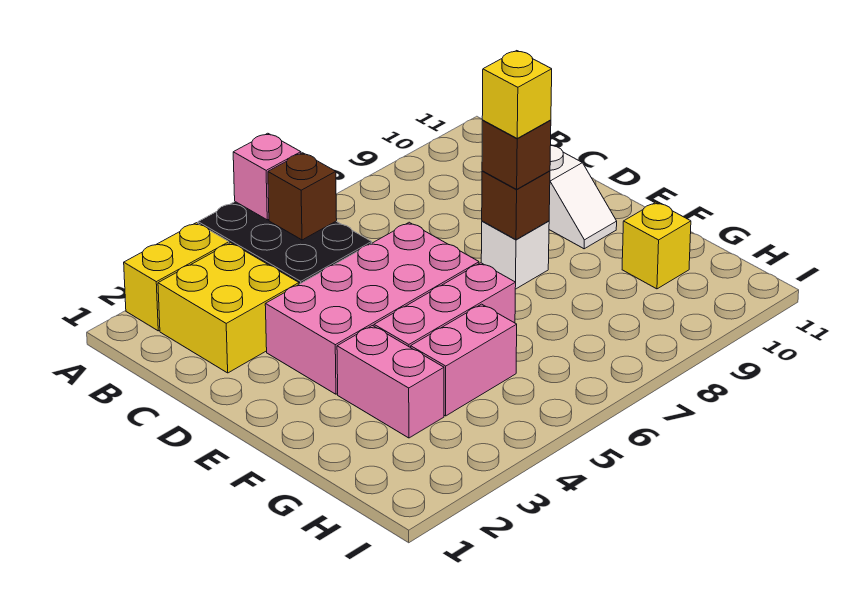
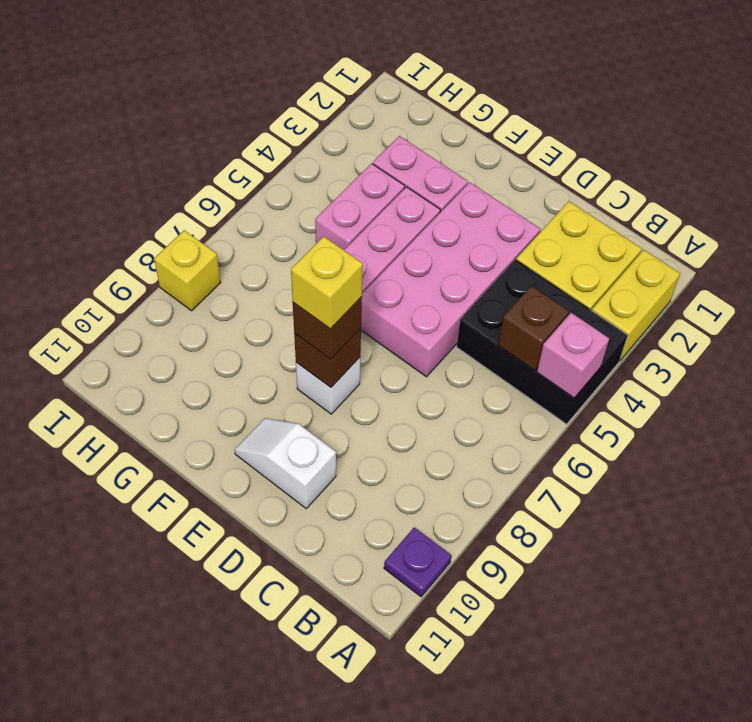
none -> purple 1x1 plate [384,528,451,597]
yellow 1x1 brick [622,202,691,289] -> yellow 1x1 brick moved to [154,230,221,311]

